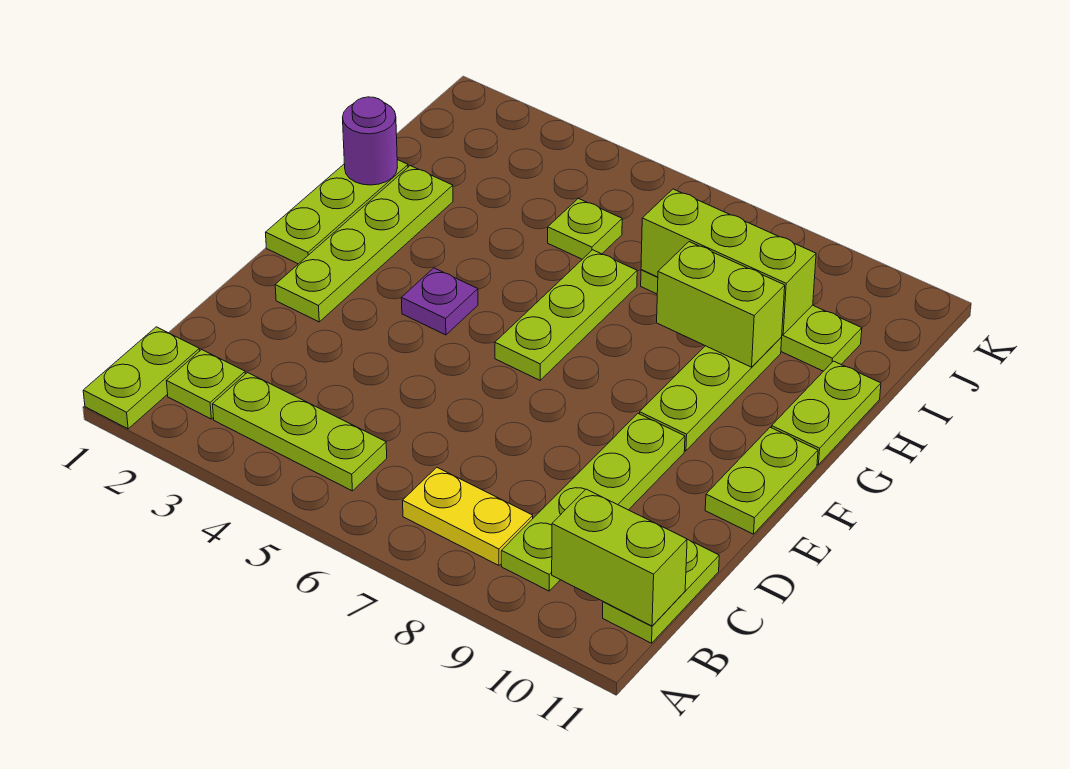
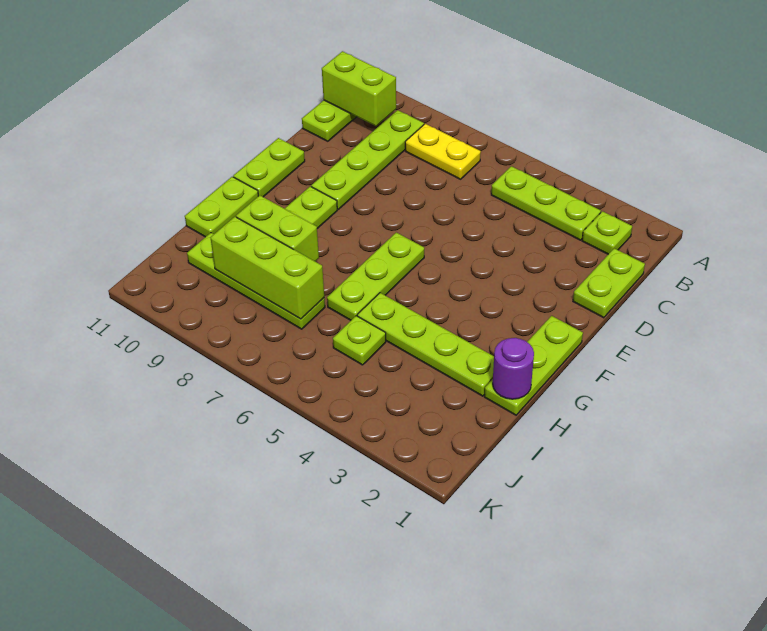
lime 1x2 plate [83,327,200,429] -> lime 1x2 plate moved to [573,248,645,318]
lime 1x4 plate [275,166,453,322] -> lime 1x4 plate turned to [357,293,494,396]
purple 1x1 plate [401,268,478,335] -> none

